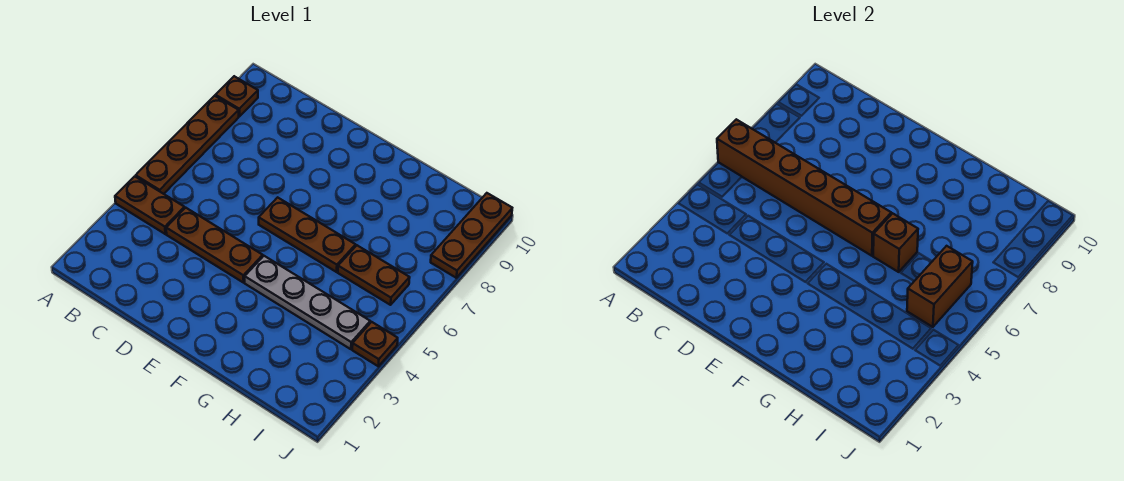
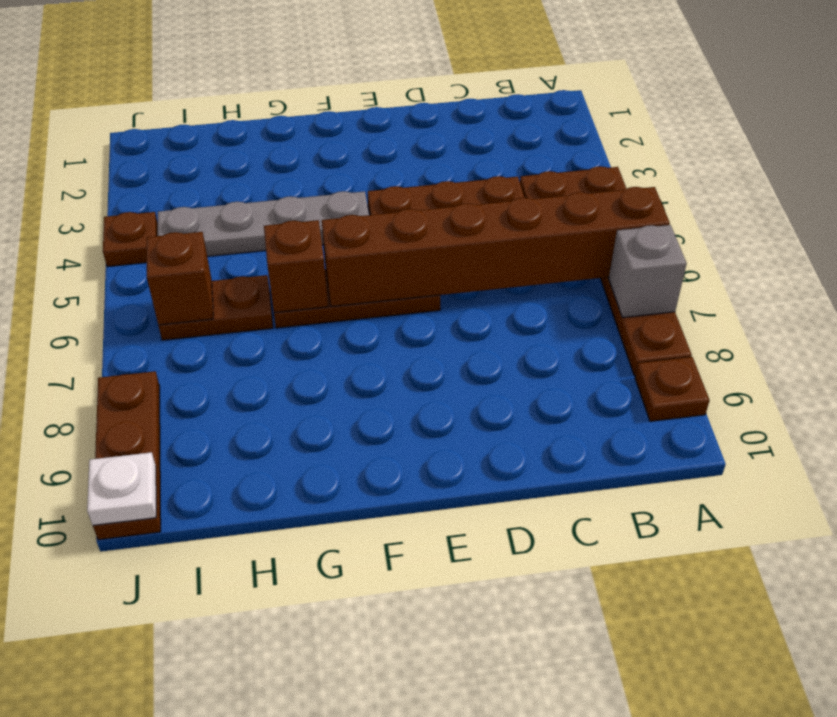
none -> grey 1x1 brick [609,225,687,318]
brown 1x2 brick [907,246,973,327] -> brown 1x1 brick [147,232,213,325]
none -> white 1x1 plate [87,452,156,525]

